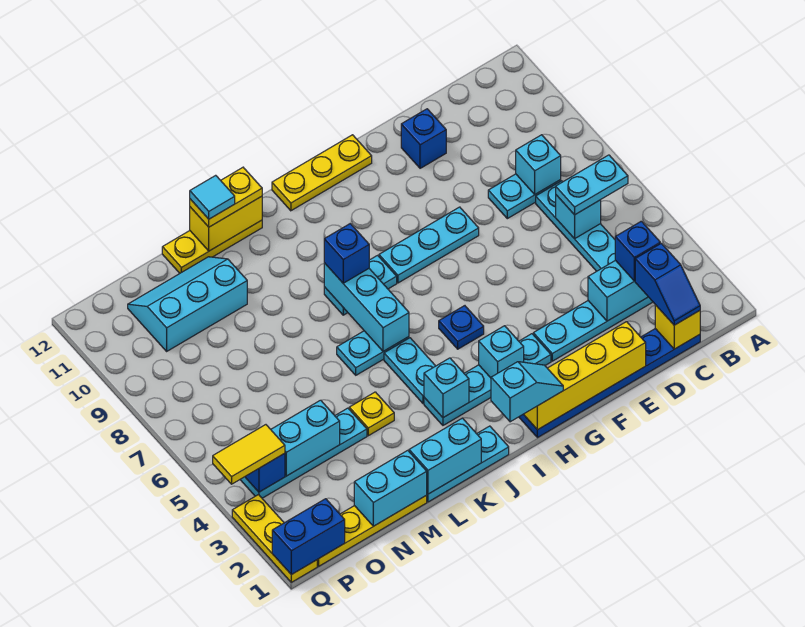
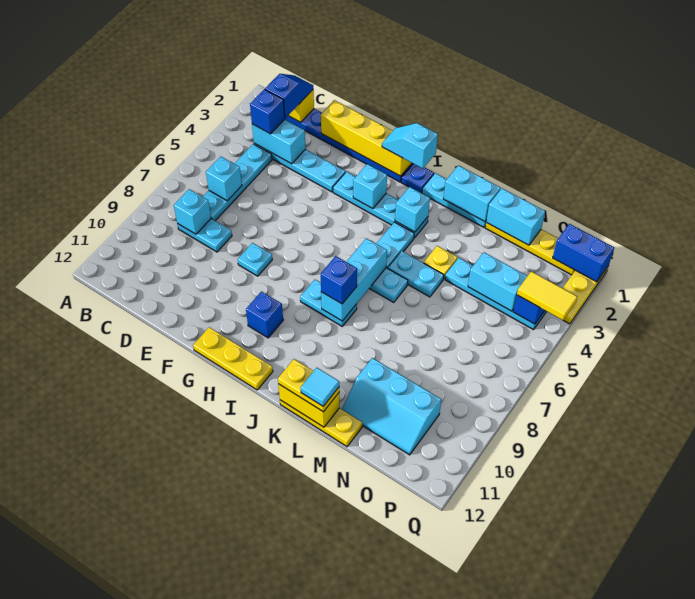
cyan 1x2 plate [556,155,628,215] -> cyan 1x2 plate moved to [388,251,444,297]
blue 1x1 brick [401,109,446,168] -> blue 1x1 brick moved to [246,292,283,338]
cyan 1x3 plate [379,207,479,283] -> cyan 1x1 plate [238,243,272,276]
blue 1x1 plate [439,306,484,349] -> blue 1x1 plate moved to [401,164,434,193]

